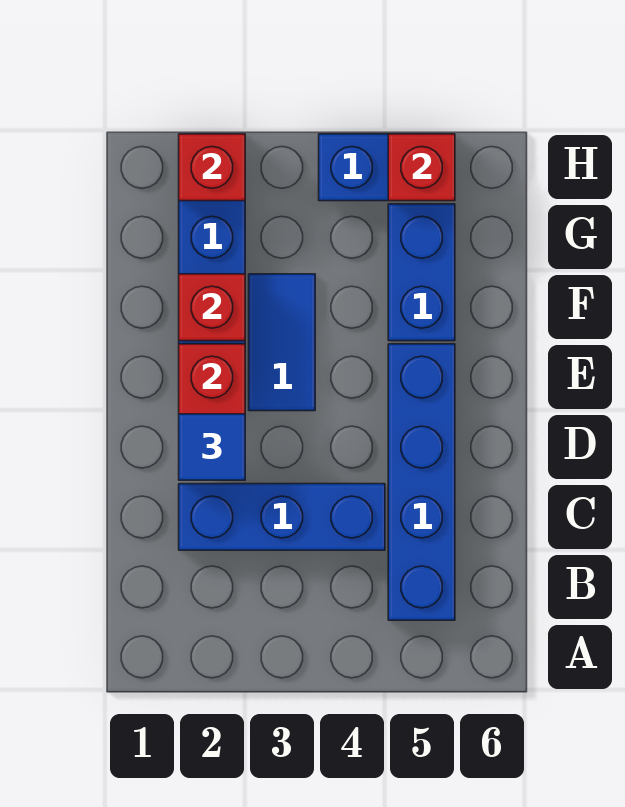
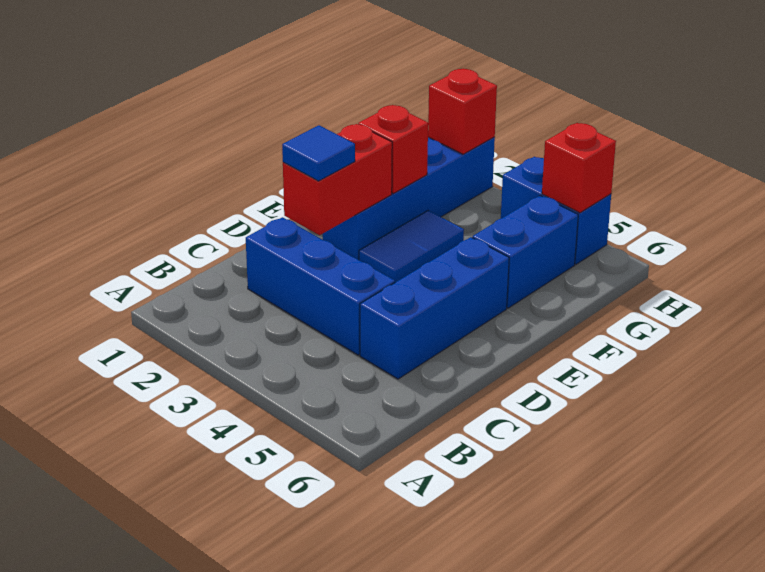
blue 1x4 brick [388,344,455,620] -> blue 1x3 brick [360,237,509,379]

